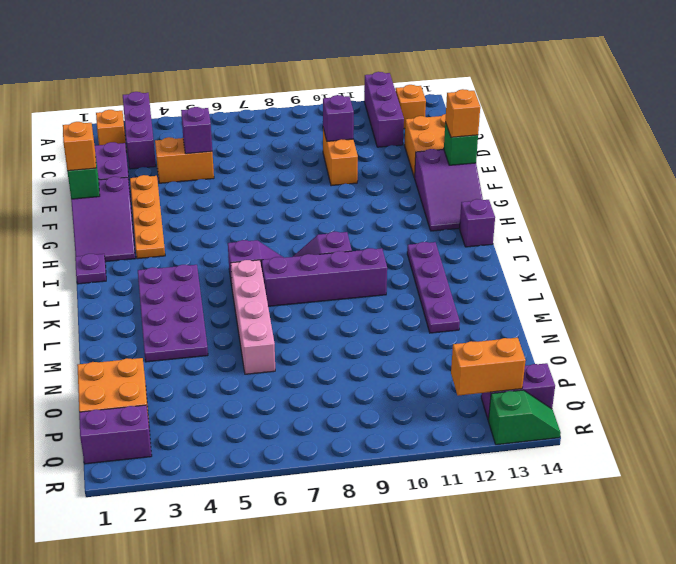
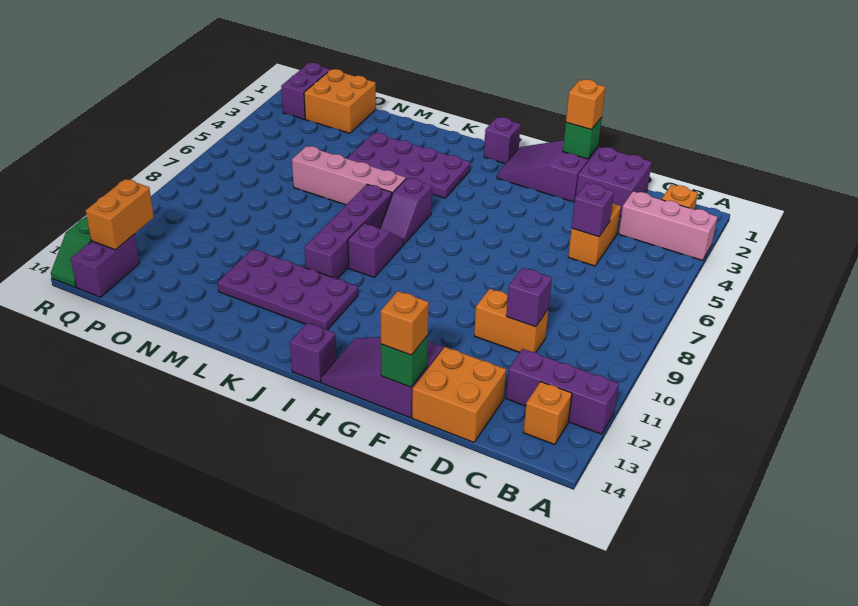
purple 1x3 brick [123,92,156,169] -> pink 1x3 brick [619,191,717,260]
orange 1x4 plate [130,175,165,259] -> none
purple 1x1 plate [75,254,106,284] -> purple 1x1 brick [484,117,521,164]
purple 1x4 plate [407,242,460,333] -> purple 2x4 plate [217,249,358,330]

